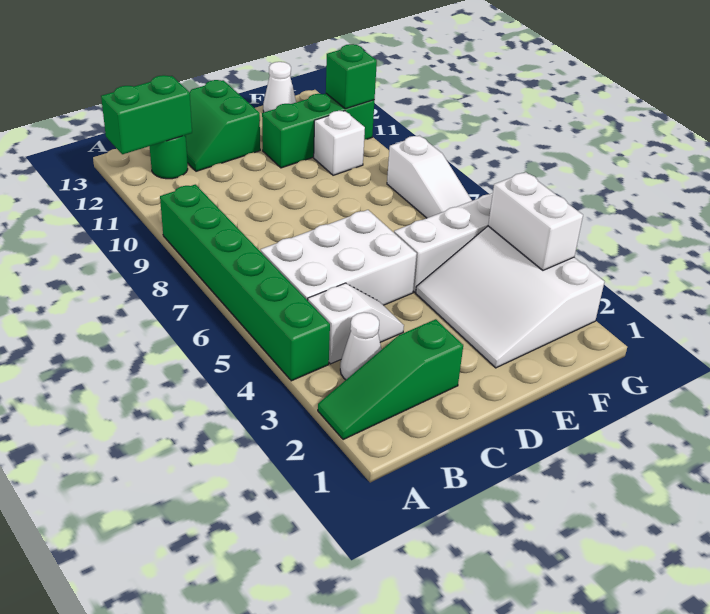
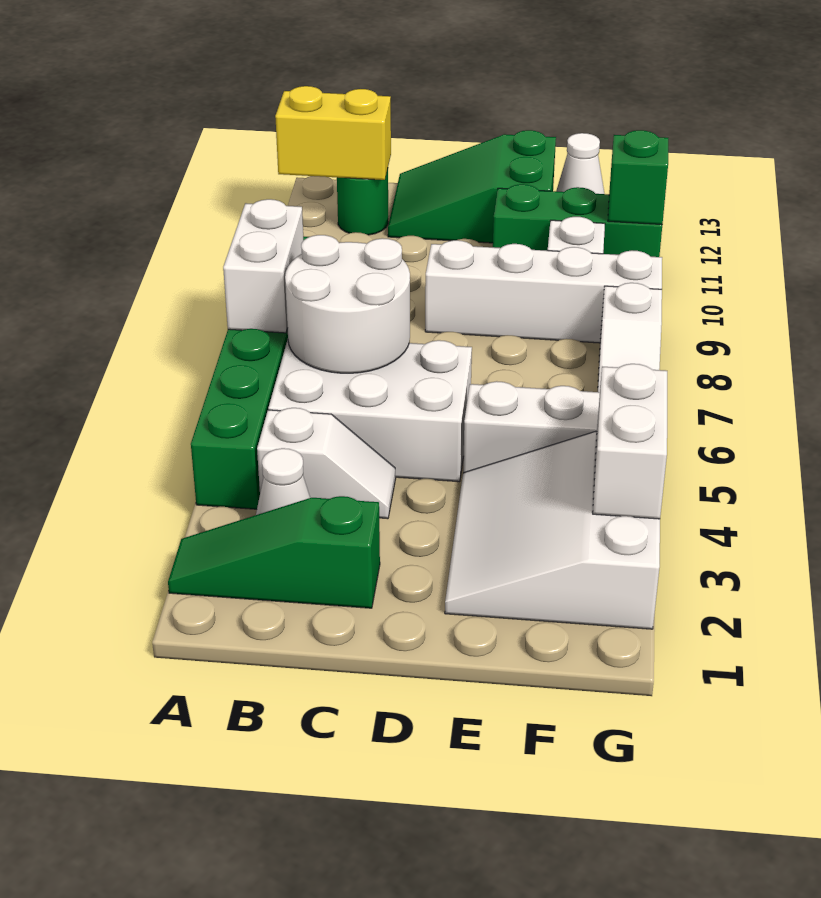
none -> white 1x2 brick [223,199,303,333]
green 1x2 brick [101,75,192,154] -> yellow 1x2 brick [275,86,391,180]
none -> white 2x2 round brick [285,235,410,373]
green 2x2 slope [186,80,260,171] -> green 2x3 slope [388,130,556,243]
none -> white 1x4 brick [425,240,662,343]

